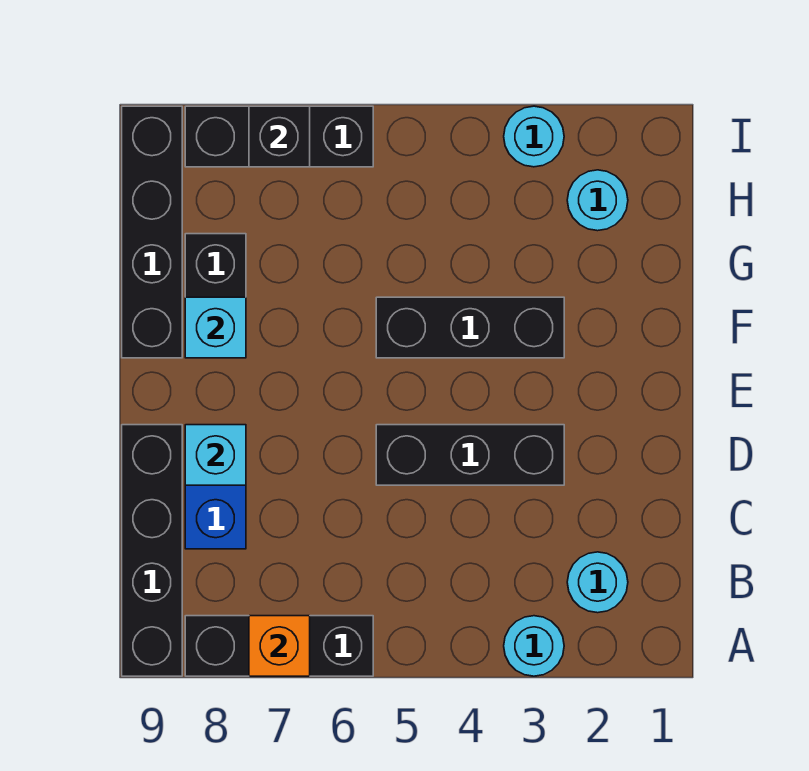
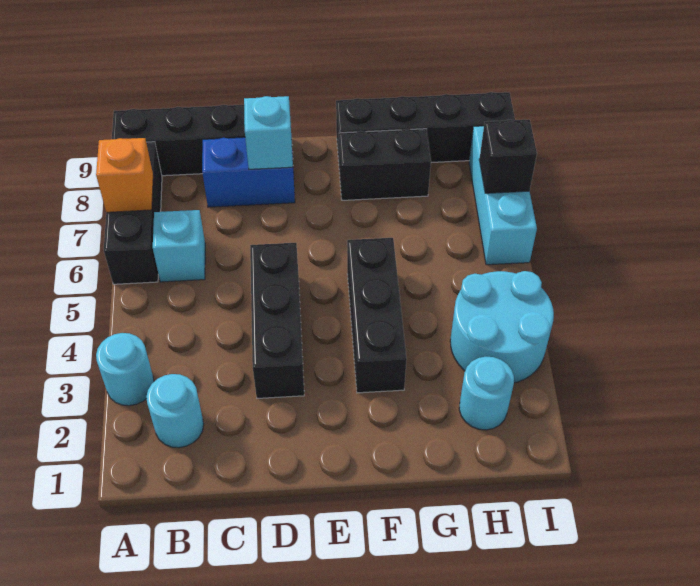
cyan 1x1 brick [185,297,246,358] -> cyan 1x1 brick moved to [153,210,205,282]
cyan 1x1 round brick [504,106,564,167] -> cyan 2x2 round brick [450,271,554,383]
black 1x3 brick [185,106,373,167] -> cyan 1x3 brick [469,126,537,265]

